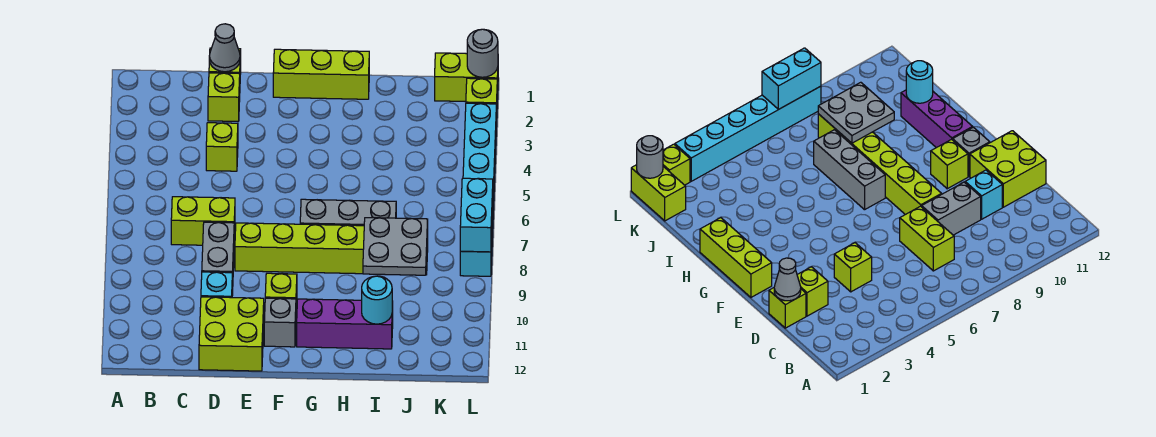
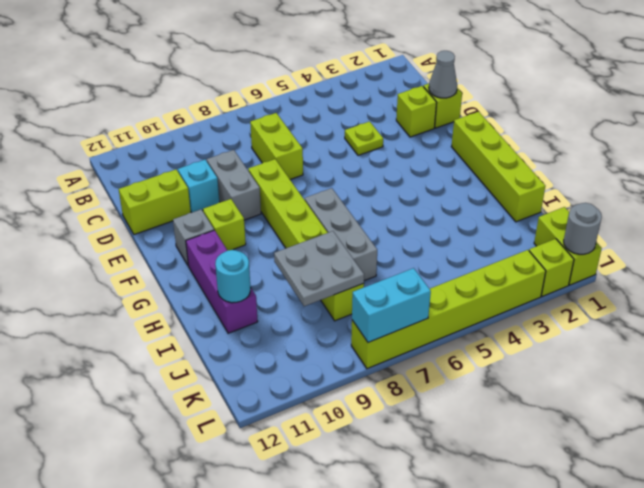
lime 1x1 brick [206,123,238,171] -> lime 1x1 plate [345,121,383,155]
grey 1x2 brick [202,222,234,295] -> grey 1x2 brick turned to [207,150,261,220]
lime 2x2 brick [199,297,264,371] -> lime 1x2 brick [119,170,191,235]
lime 1x3 brick [273,49,369,99] -> lime 1x4 brick [451,112,545,222]
cyan 1x6 brick [460,103,496,276] -> lime 1x6 brick [351,250,546,369]

